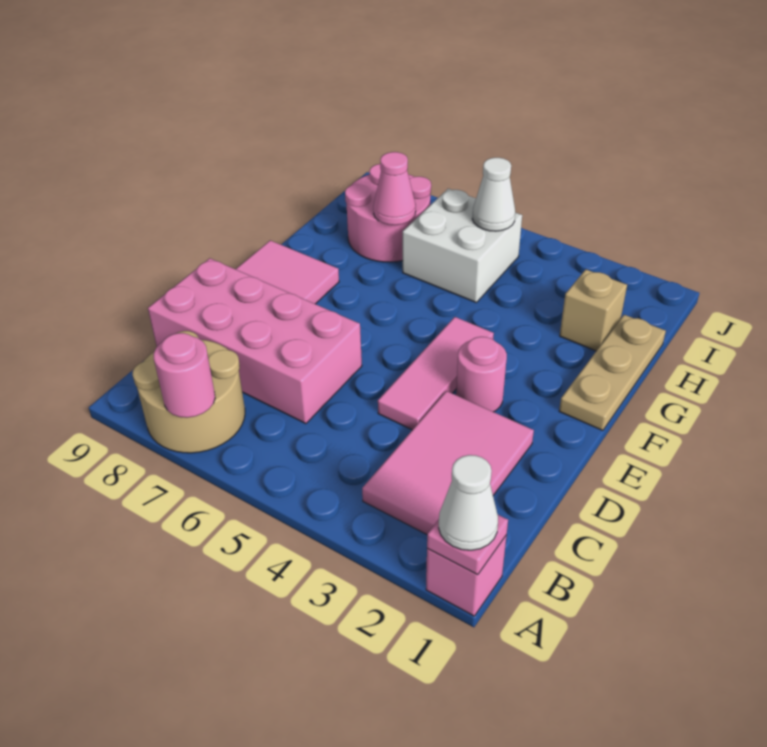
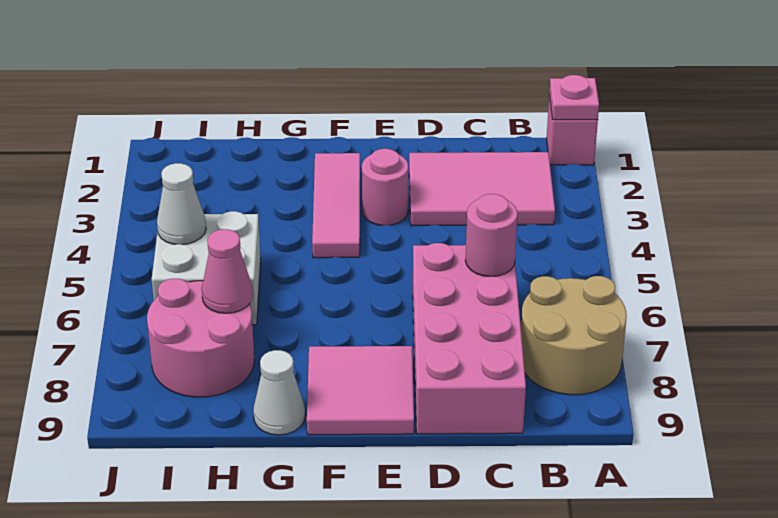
white 1x1 cone [439,455,498,550] -> white 1x1 cone moved to [253,350,305,435]
pink 1x1 round brick [153,333,215,418] -> pink 1x1 round brick moved to [466,194,517,277]
pink 1x3 tile [378,317,494,430] -> pink 1x3 tile turned to [312,153,360,258]
tan 1x3 plate [559,315,666,431] -> none
tan 1x1 brick [560,270,627,351] -> none

